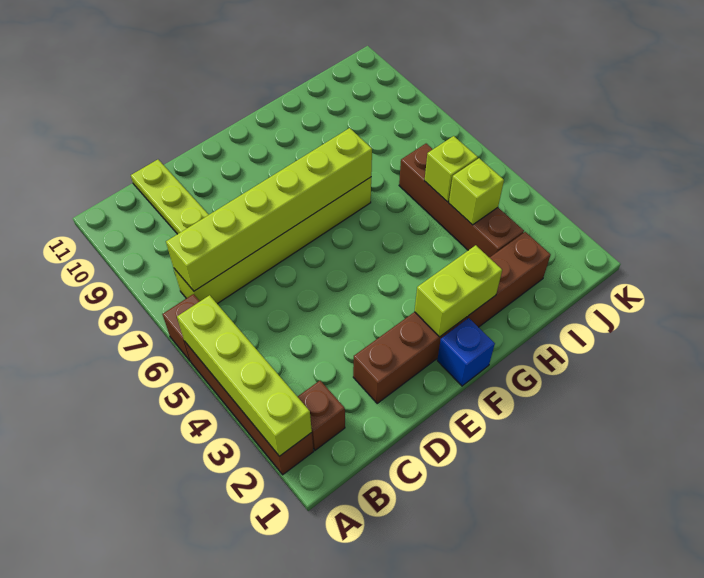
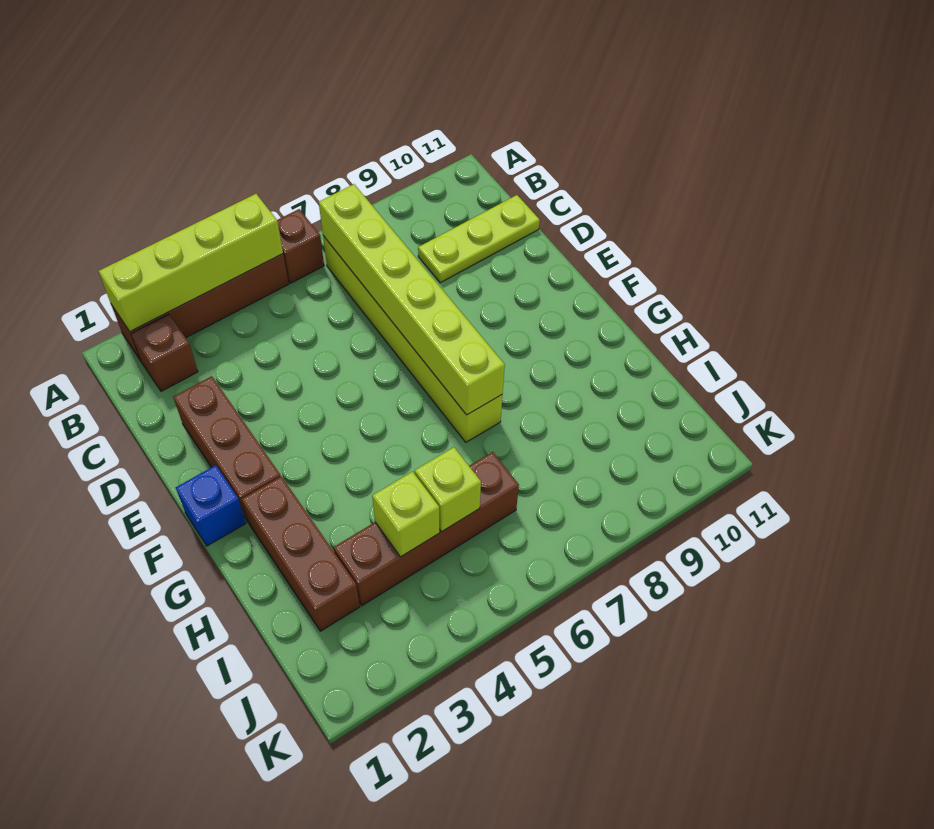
lime 1x2 brick [415,245,502,337] -> none

